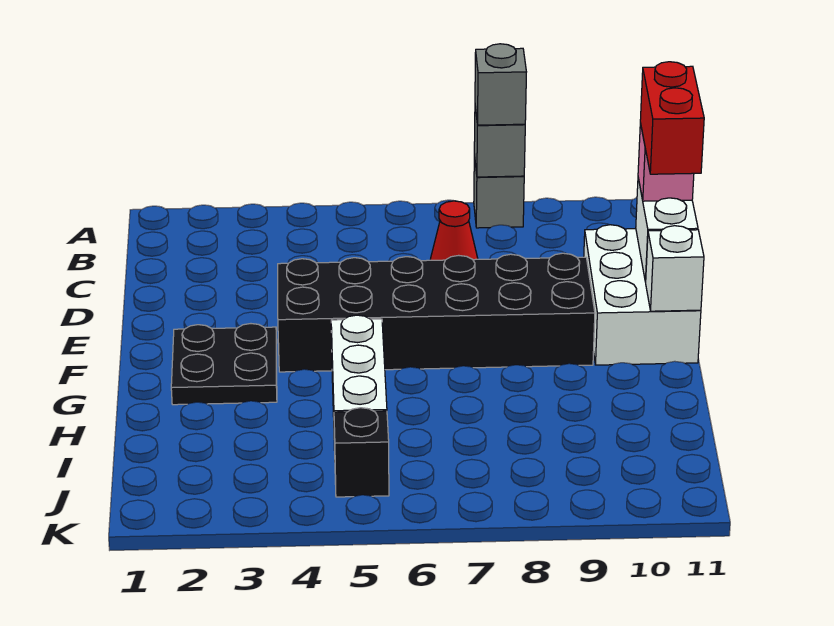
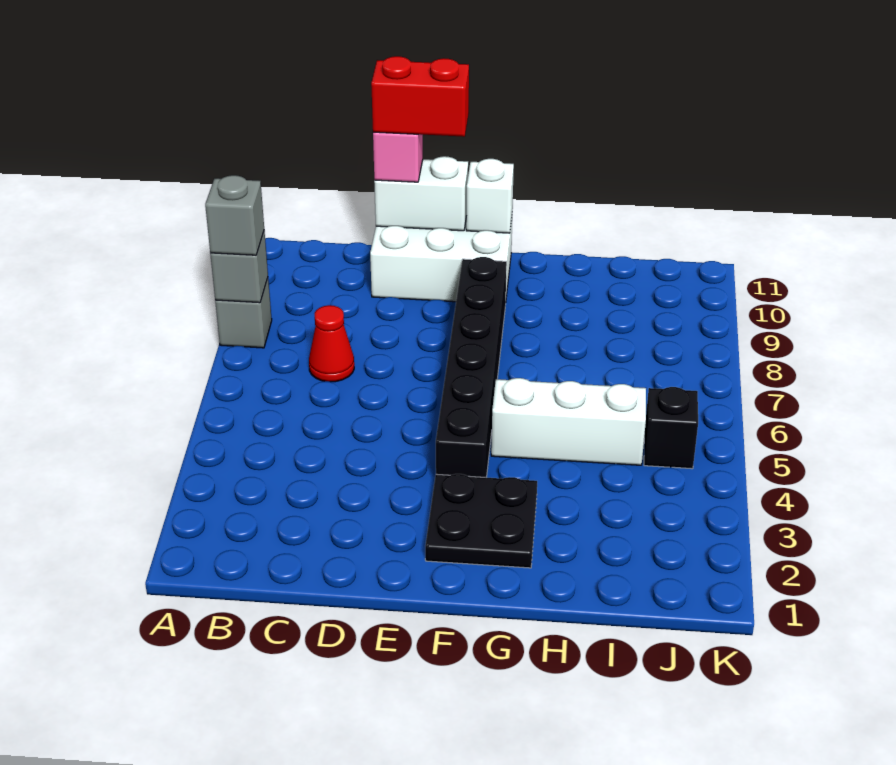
black 2x6 brick [278,253,595,372] -> black 1x6 brick [436,257,507,478]

